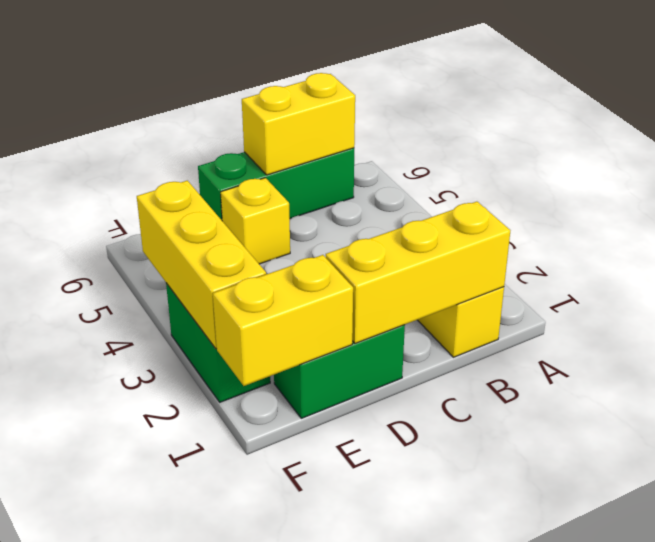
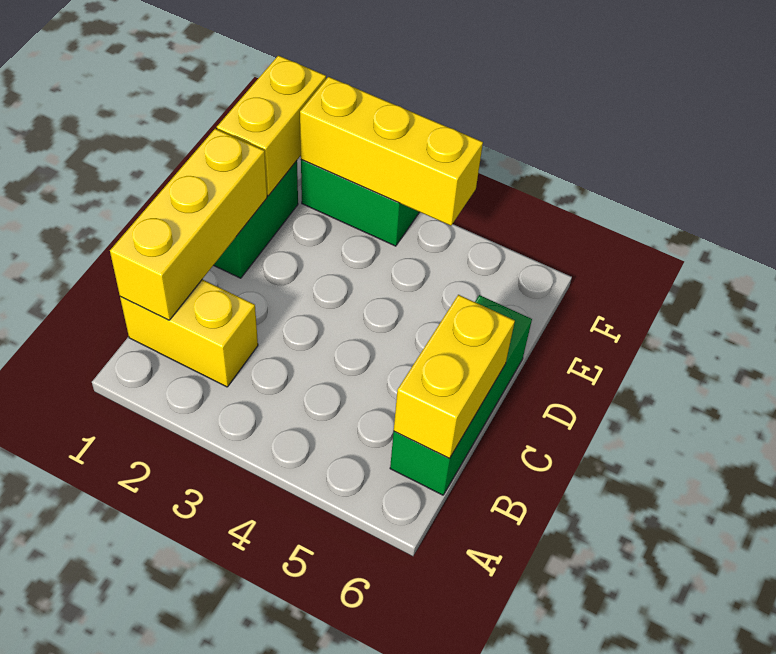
yellow 1x1 brick [221,178,290,264] -> none

